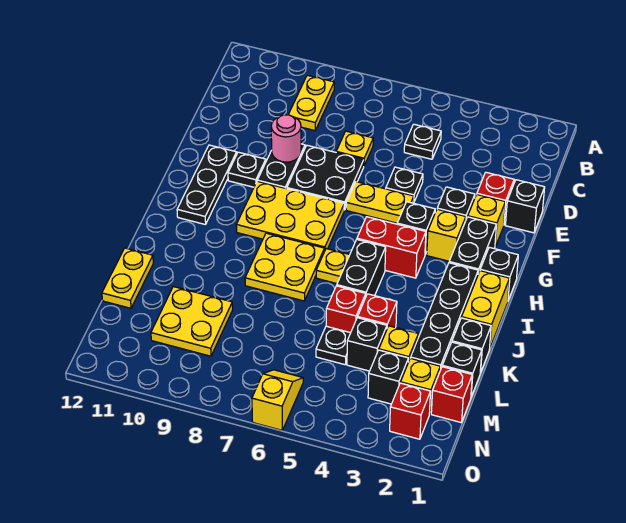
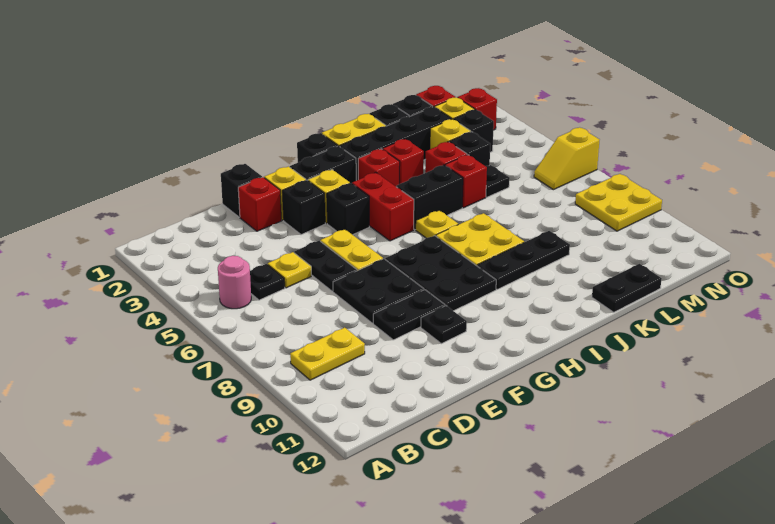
yellow 1x1 plate [336,131,373,166] -> yellow 1x1 plate moved to [268,252,311,288]
black 1x1 plate [386,167,423,202] -> black 1x2 plate [294,241,357,291]
pink 1x1 round brick [271,115,301,162] -> pink 1x1 round brick moved to [218,256,251,309]
black 1x3 plate [177,145,237,225] -> black 1x3 plate moved to [477,231,570,289]
yellow 2x3 plate [236,181,344,251] -> black 2x3 plate [385,236,496,311]
none -> red 1x1 brick [358,149,400,186]
none -> red 1x1 brick [383,139,424,184]
yellow 1x2 plate [102,248,153,308] -> black 1x2 plate [592,264,662,312]
yellow 2x2 plate [151,287,233,356] -> yellow 2x2 plate moved to [575,174,662,231]

